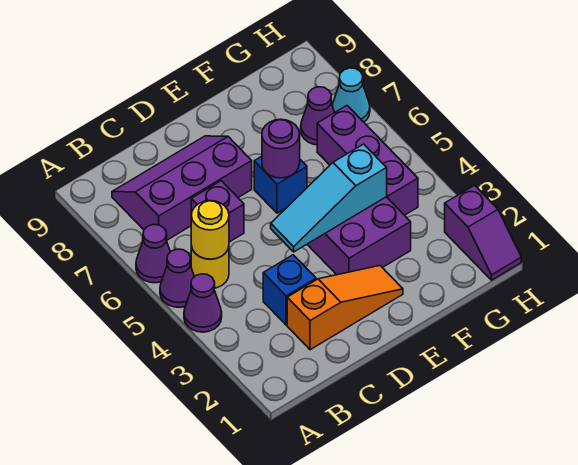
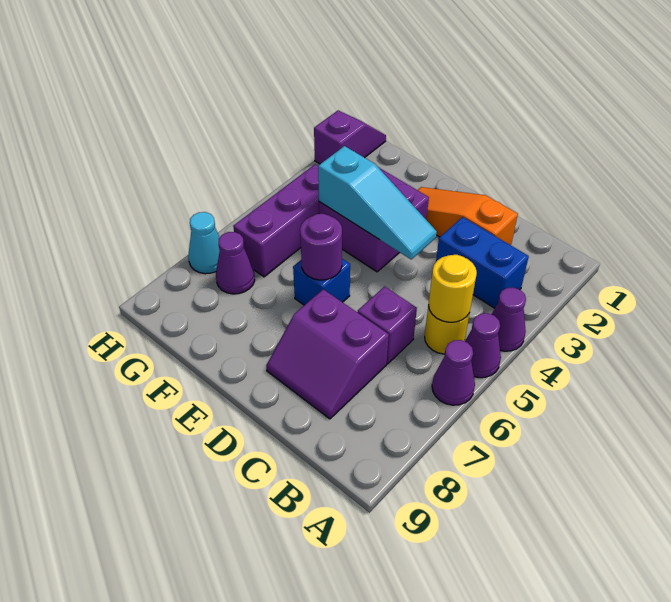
purple 2x3 slope [112,136,252,241] -> purple 2x2 slope [266,289,389,419]
blue 1x1 brick [263,255,316,325] -> blue 1x2 brick [436,217,529,308]

